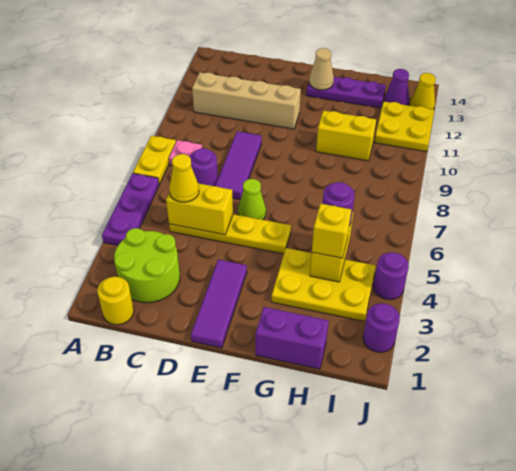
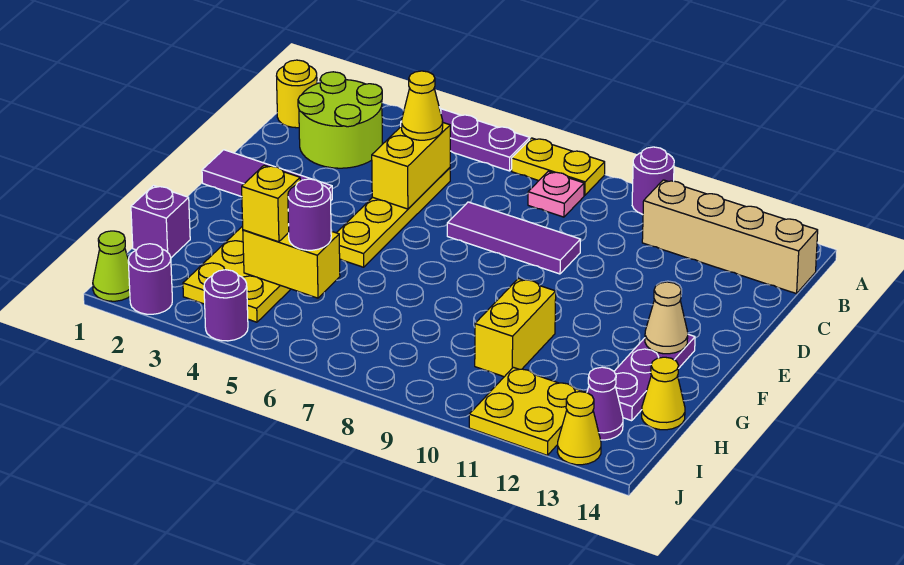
tan 1x4 brick [192,72,301,129] -> tan 1x4 brick turned to [642,180,818,294]
purple 1x1 round brick [190,148,218,186] -> purple 1x1 round brick moved to [632,147,674,215]
lime 1x1 cone [238,179,266,220] -> lime 1x1 cone moved to [93,231,130,301]
purple 1x2 brick [256,307,329,369] -> purple 1x1 brick [131,186,190,258]
none -> yellow 1x1 cone [642,357,685,430]

